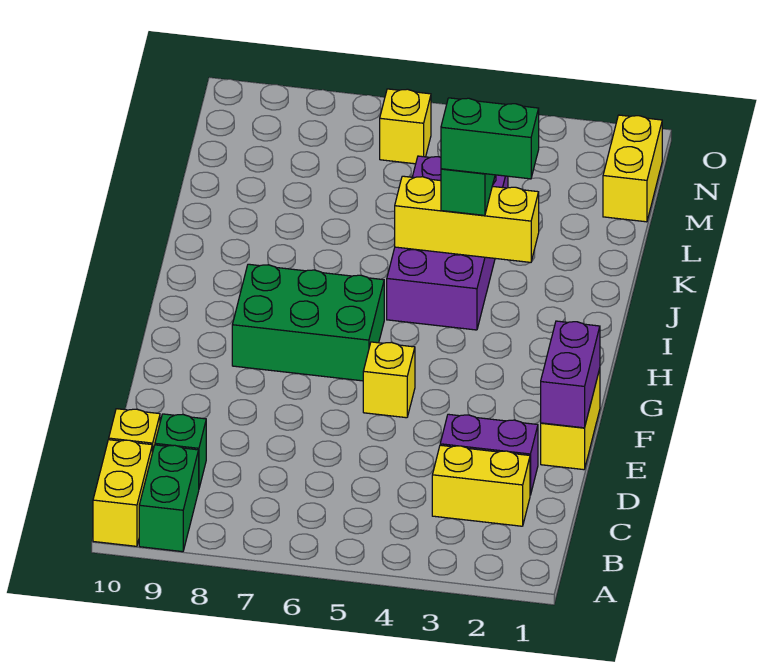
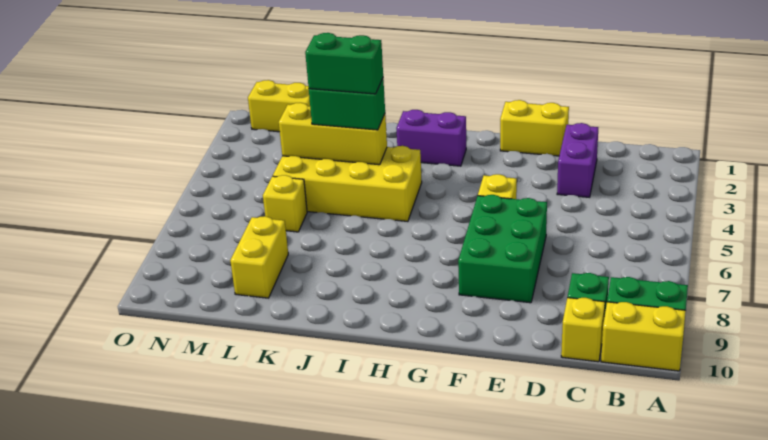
yellow 1x2 brick [432,445,530,526] -> yellow 1x2 brick moved to [230,216,288,298]
purple 1x2 brick [541,321,600,428] -> purple 1x2 brick moved to [396,110,466,166]
green 2x3 brick [232,264,384,381] -> green 2x3 brick moved to [458,195,547,303]
purple 2x4 brick [387,156,508,330] -> yellow 2x4 brick [273,146,422,221]
yellow 1x3 brick [395,176,539,262] -> yellow 1x3 brick turned to [279,103,387,165]
green 1x2 brick [441,98,539,179] -> green 1x2 brick turned to [305,33,383,94]
yellow 1x1 brick [380,89,431,164] -> yellow 1x1 brick moved to [263,175,307,232]

